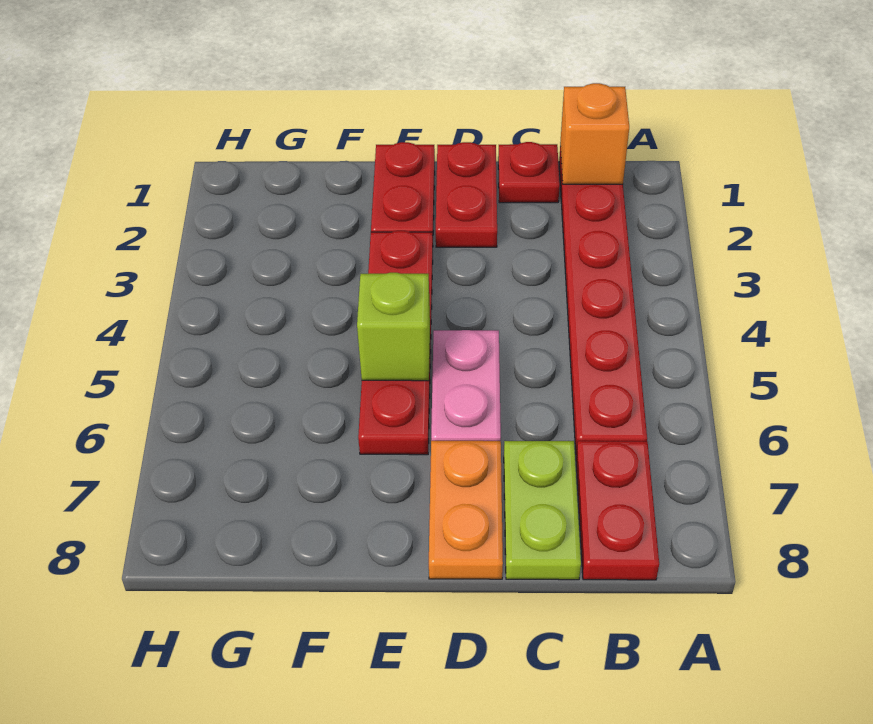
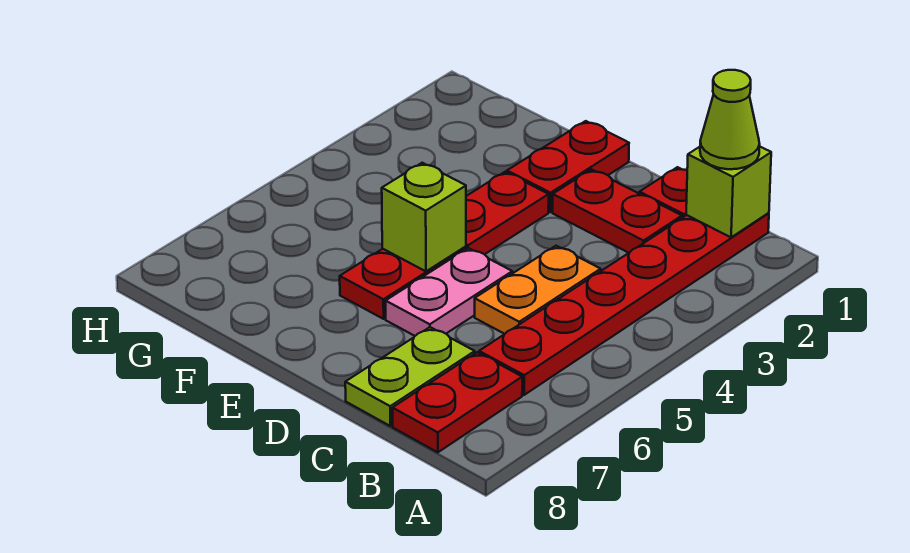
orange 1x1 brick [560,83,629,184] -> lime 1x1 brick [686,146,771,237]
none -> lime 1x1 cone [700,70,760,169]
red 1x2 plate [436,142,497,247] -> red 1x2 plate turned to [553,169,682,253]
orange 1x2 plate [429,441,503,579] -> orange 1x2 plate moved to [475,246,601,334]

